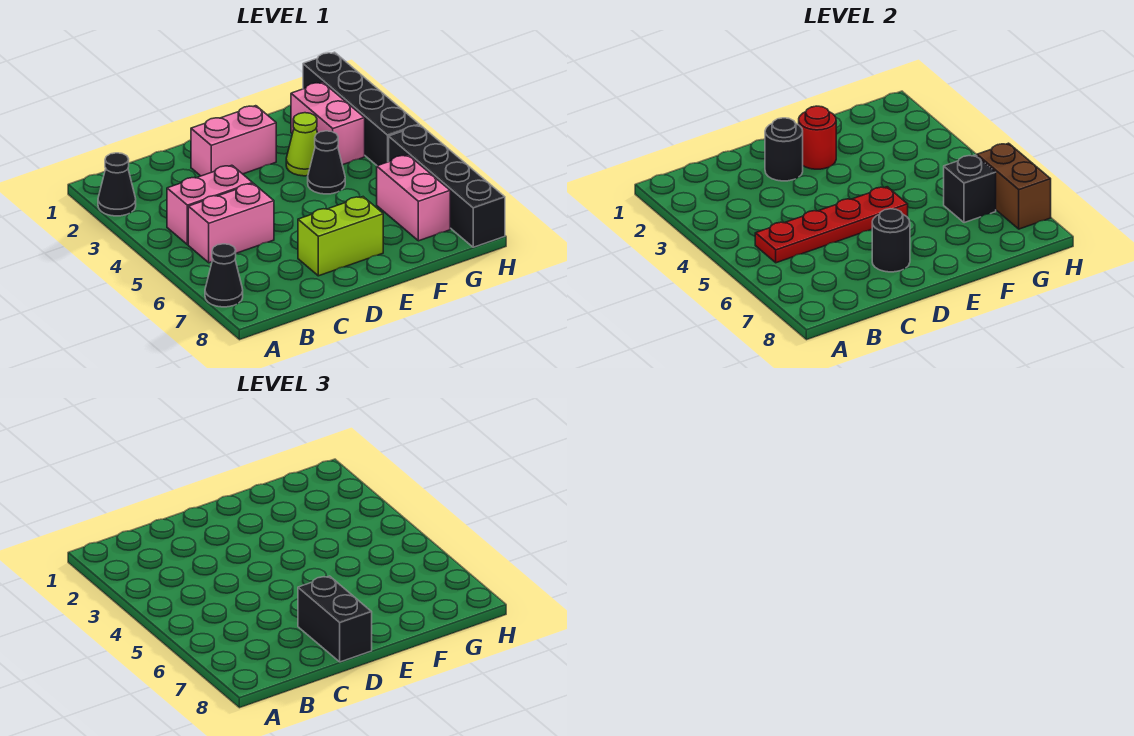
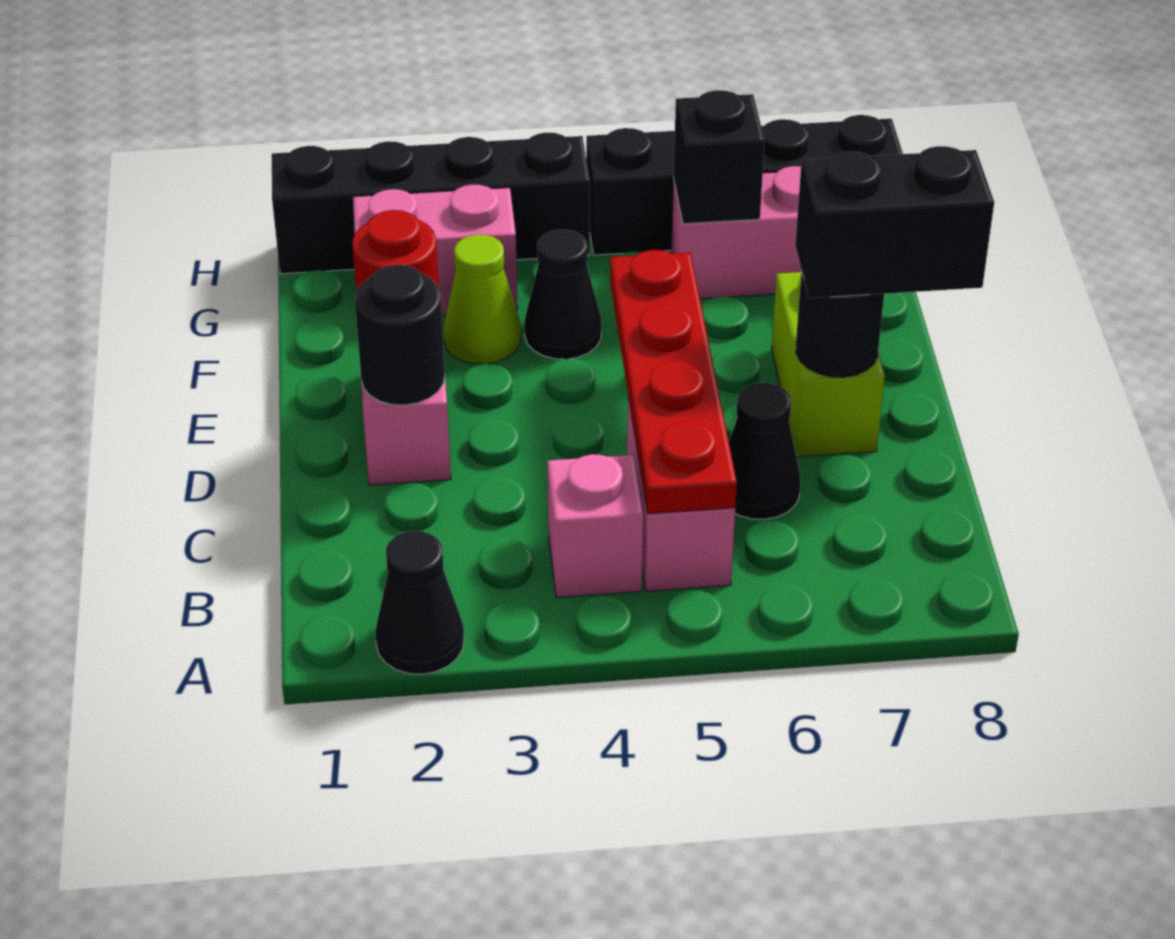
black 1x1 cone [205,244,243,307] -> black 1x1 cone moved to [729,383,800,519]
pink 1x2 brick [167,165,253,245] -> pink 1x1 brick [548,454,643,597]
brown 1x2 brick [977,143,1051,229] -> none

